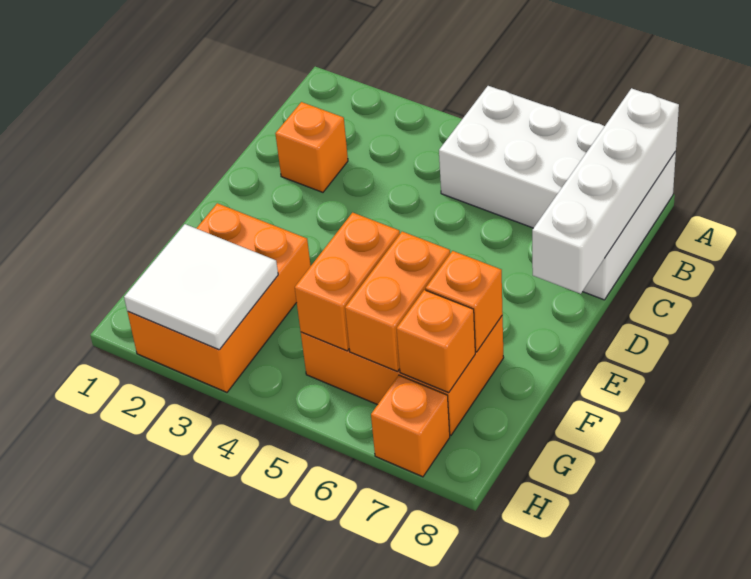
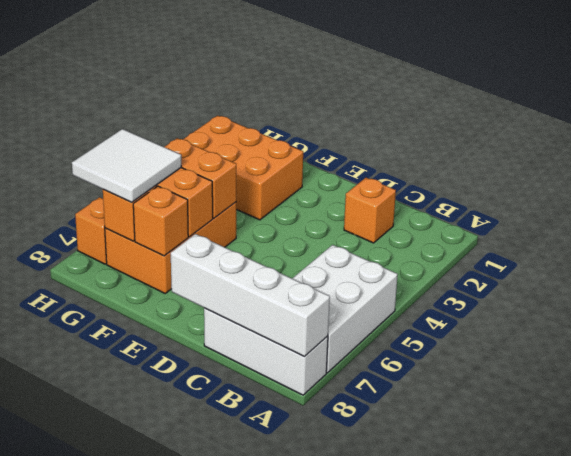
white 2x2 tile [124,224,278,350] -> white 2x2 tile moved to [72,129,181,202]

